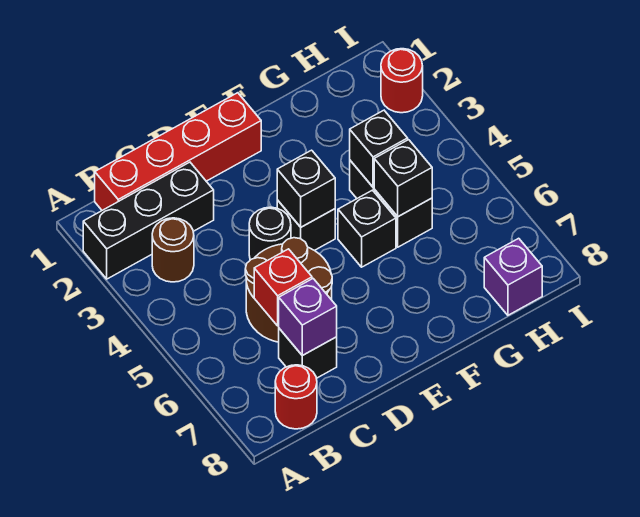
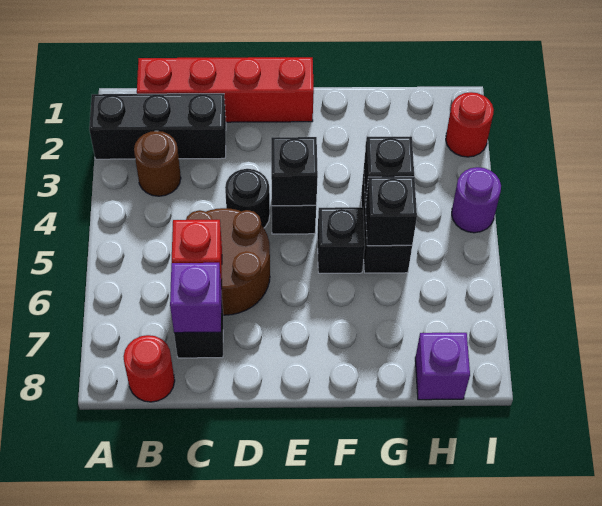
none -> purple 1x1 round brick [452,167,501,233]

